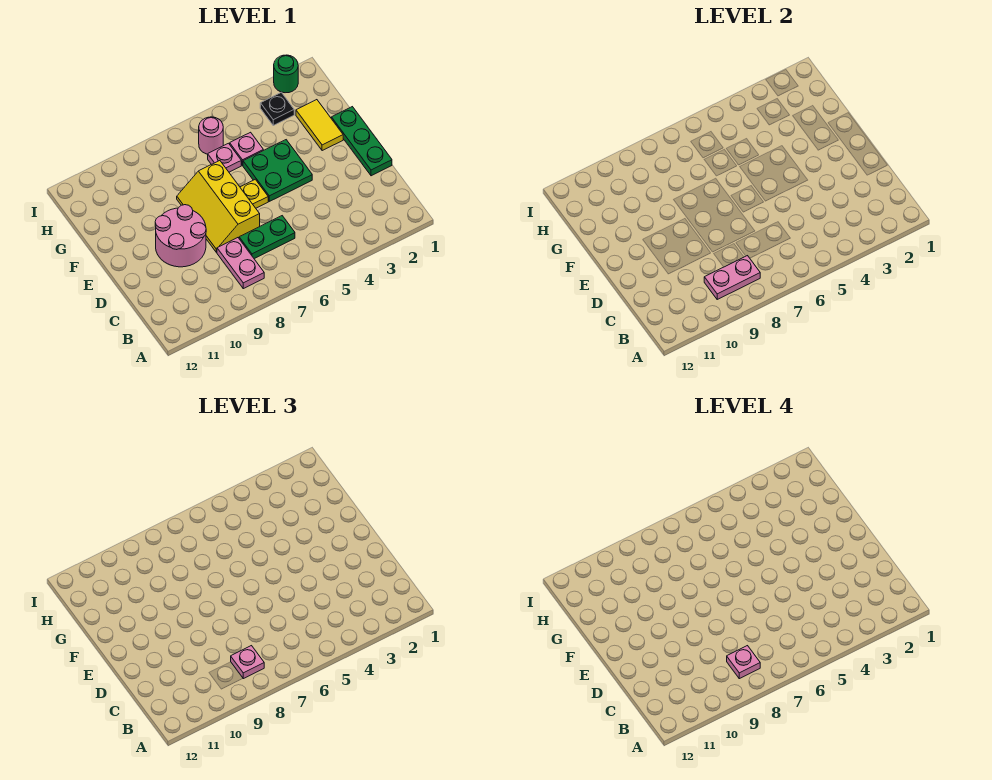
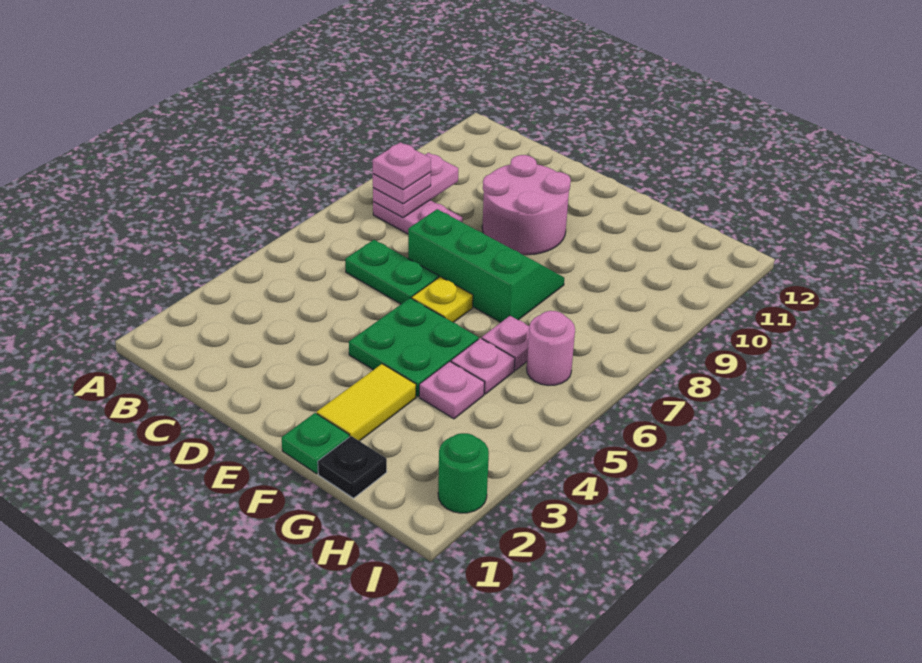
green 1x2 plate [239,216,295,259] -> green 1x2 plate turned to [345,240,439,304]
green 1x3 plate [331,107,392,176] -> green 1x1 plate [282,413,349,474]
yellow 2x3 slope [177,161,260,253] -> green 2x3 slope [408,209,564,322]
yellow 1x2 tile [296,100,343,151] -> yellow 1x2 tile turned to [317,364,416,441]
none -> pink 1x1 plate [419,361,484,419]
black 1x1 plate [260,92,294,125] -> black 1x1 plate moved to [318,436,387,498]

